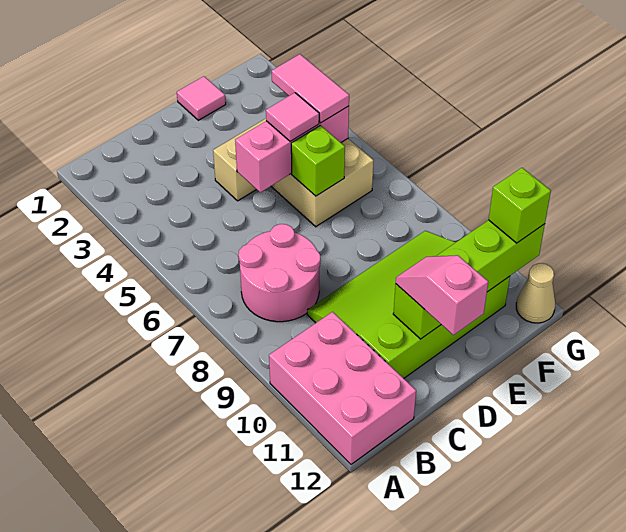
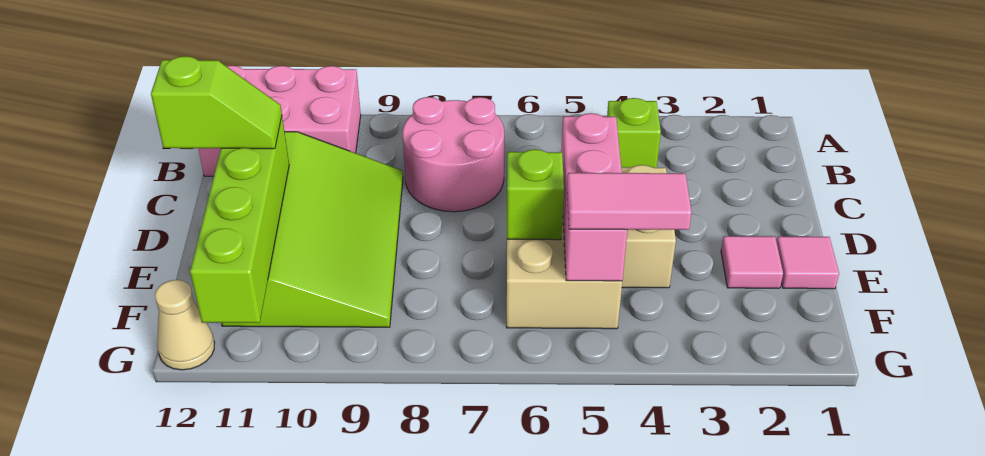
pink 1x2 slope [396,255,488,335] -> lime 1x2 slope [151,56,282,149]
pink 1x1 tile [266,93,319,141] -> pink 1x1 tile moved to [721,236,783,288]
lime 1x1 brick [489,168,551,243] -> lime 1x1 brick moved to [607,98,661,168]

